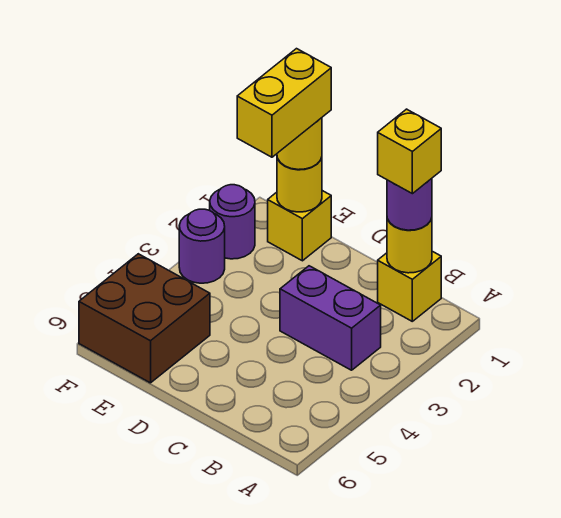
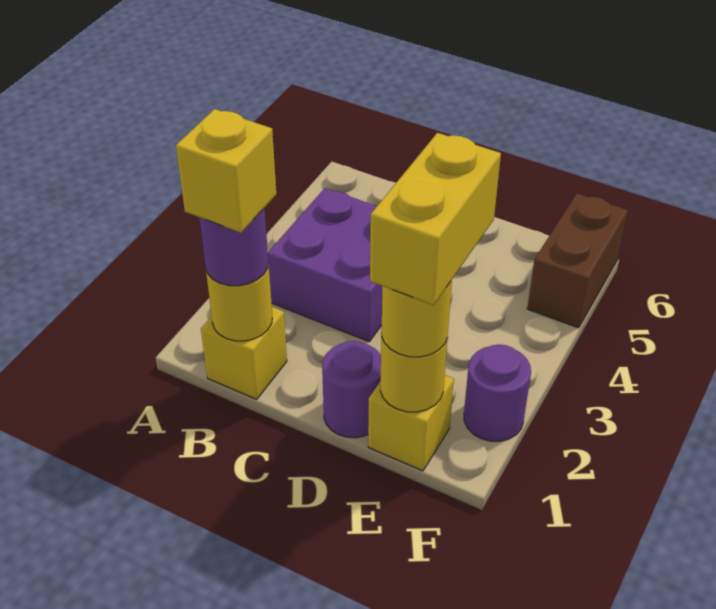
purple 1x2 brick [280,266,381,370] -> purple 2x2 brick [268,188,382,342]
brown 2x2 brick [79,254,210,383] -> brown 1x2 brick [527,194,628,328]
purple 1x1 round brick [179,209,225,283] -> purple 1x1 round brick moved to [322,341,381,438]

